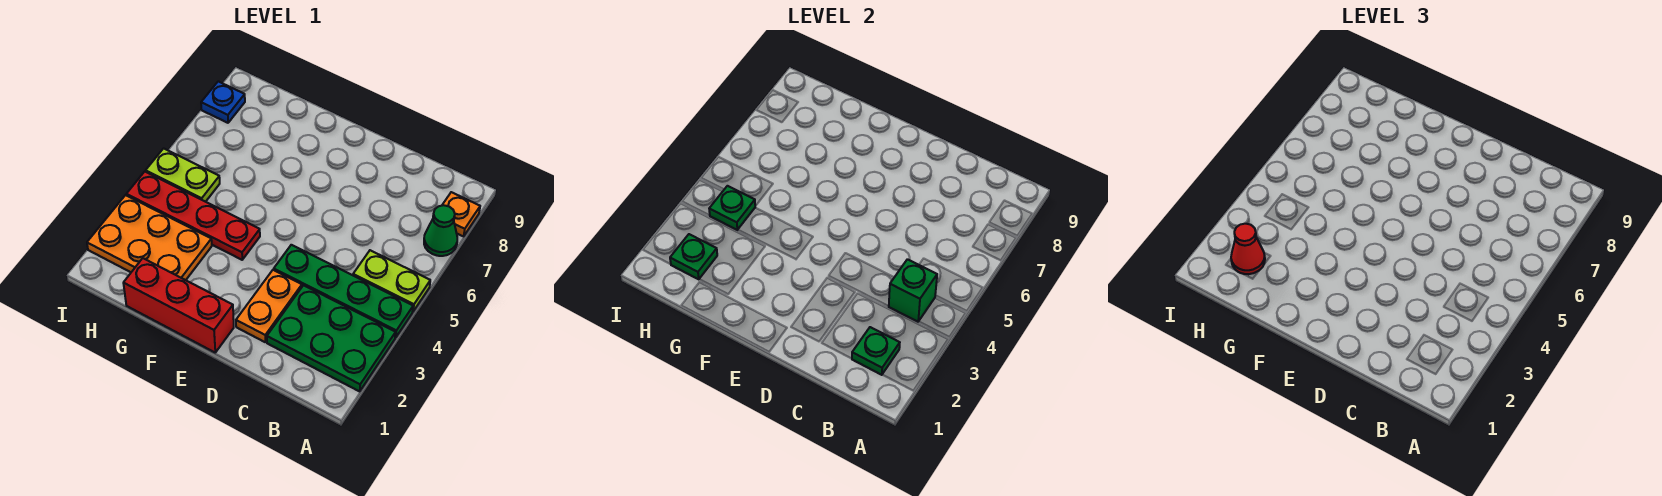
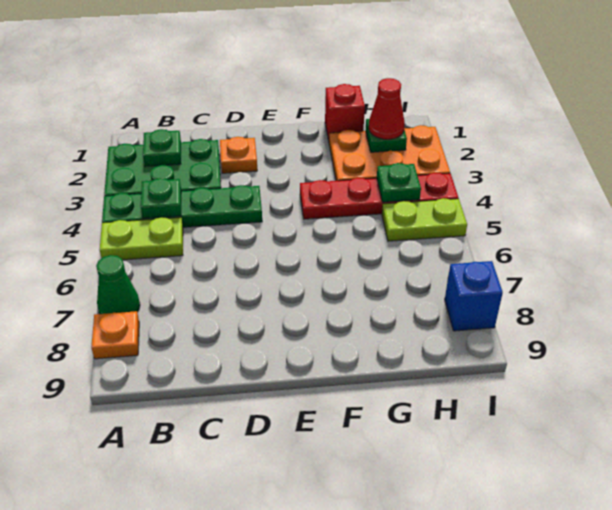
green 1x1 brick [889,259,937,322] -> green 1x1 plate [141,178,181,218]
orange 1x2 plate [236,270,302,342] -> orange 1x1 plate [220,137,257,173]
red 1x3 brick [123,258,234,352] -> red 1x1 brick [325,84,365,141]
blue 1x1 plate [201,81,245,123] -> blue 1x1 brick [445,261,503,331]

